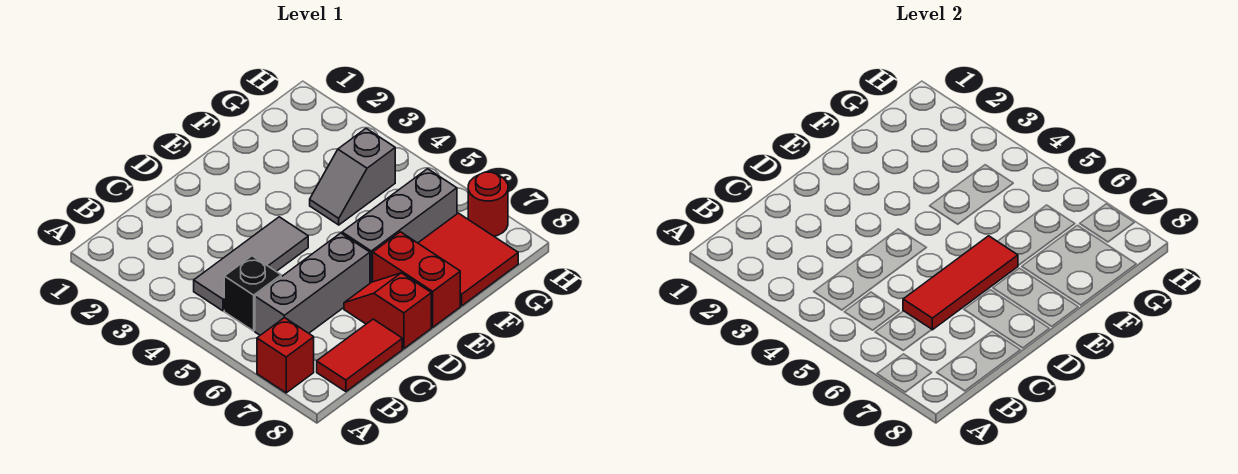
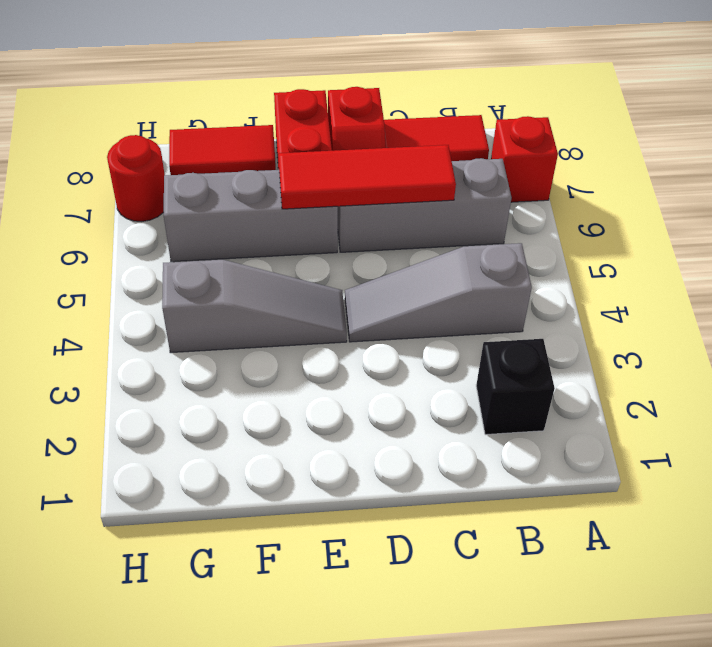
grey 1x3 tile [194,217,308,311] -> grey 1x3 slope [345,243,532,342]
black 1x1 brick [224,256,281,331] -> black 1x1 brick moved to [476,339,555,435]
grey 1x2 slope [310,128,395,225] -> grey 1x3 slope [162,260,347,353]
red 2x2 tile [418,213,518,306] -> red 1x2 tile [169,125,276,175]

